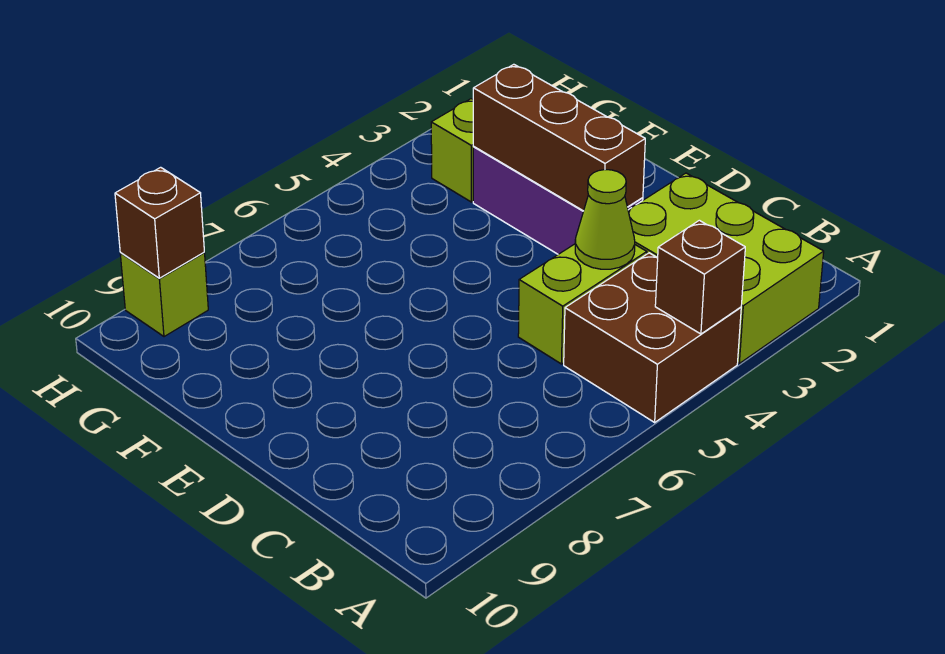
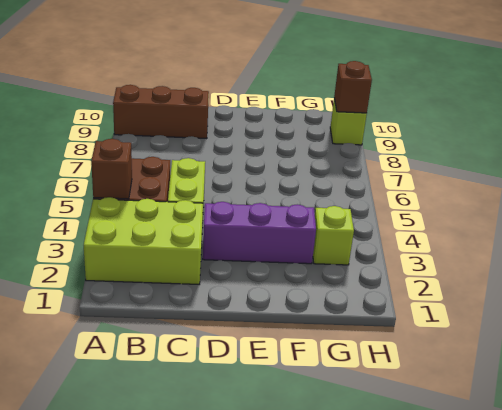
lime 1x1 cone [575,170,635,269] -> none
brown 1x3 brick [473,64,645,211] -> brown 1x3 brick moved to [113,85,209,139]

